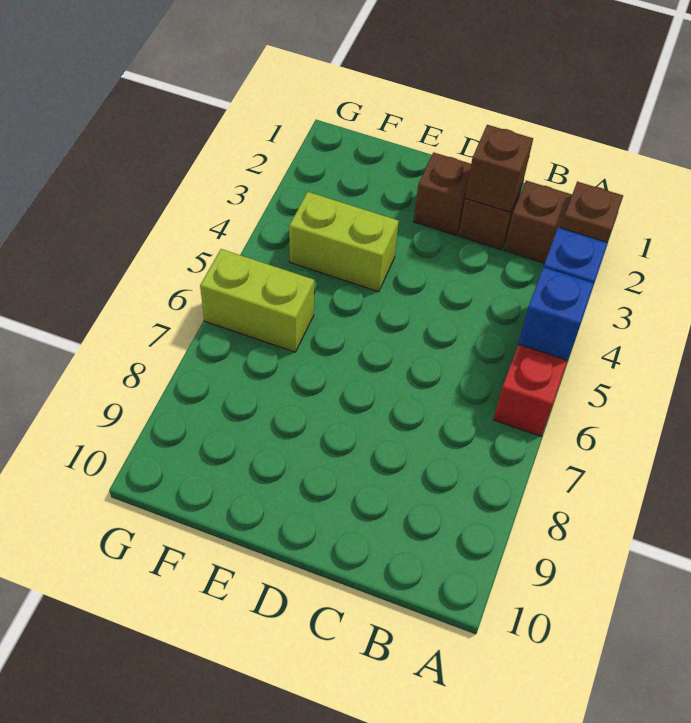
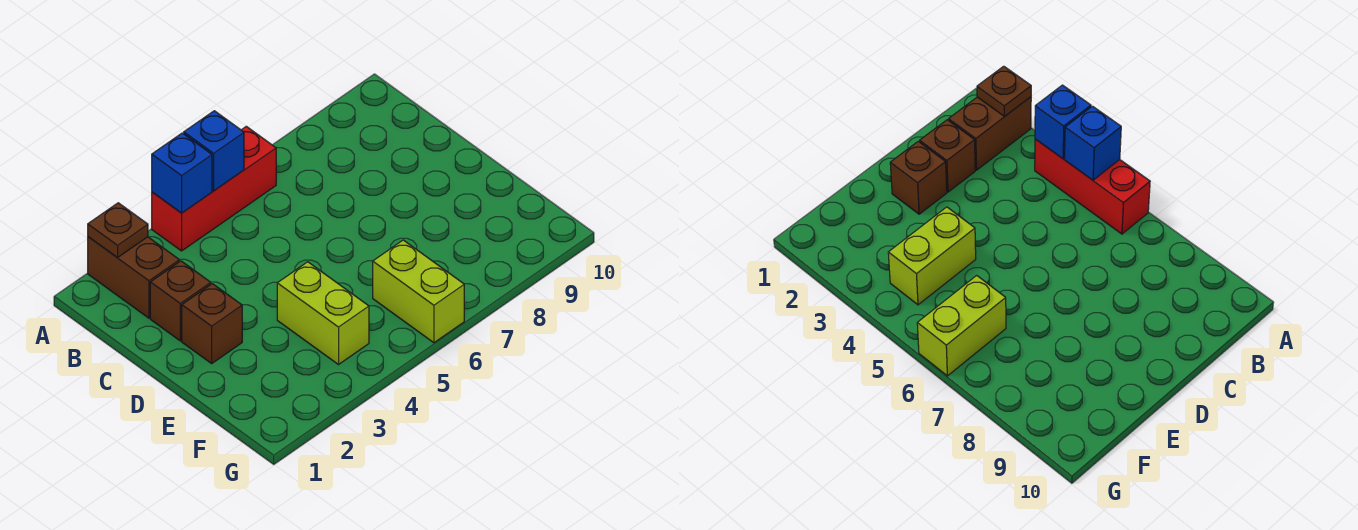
brown 1x1 brick [465,125,533,212] -> none

